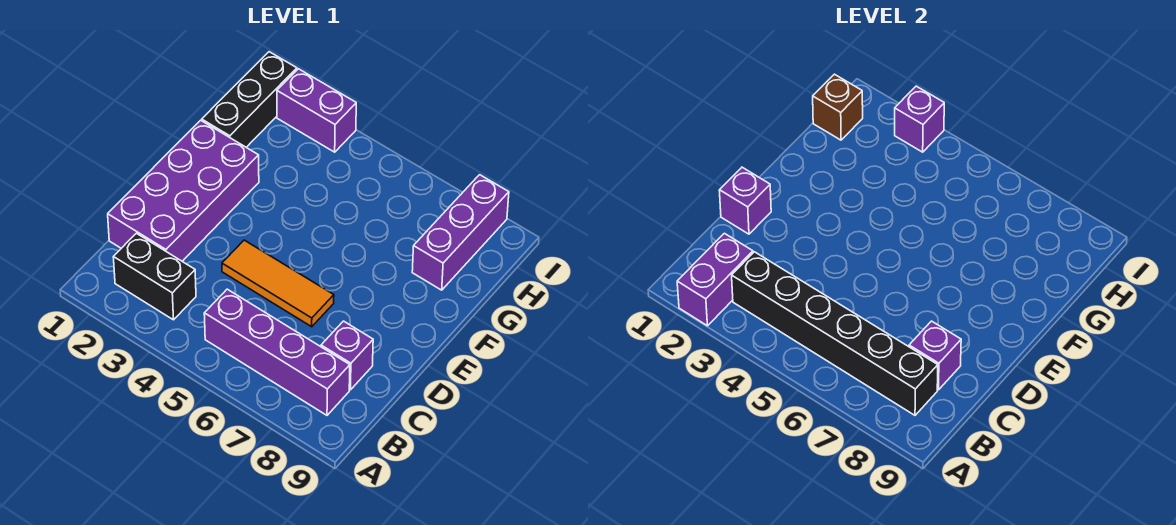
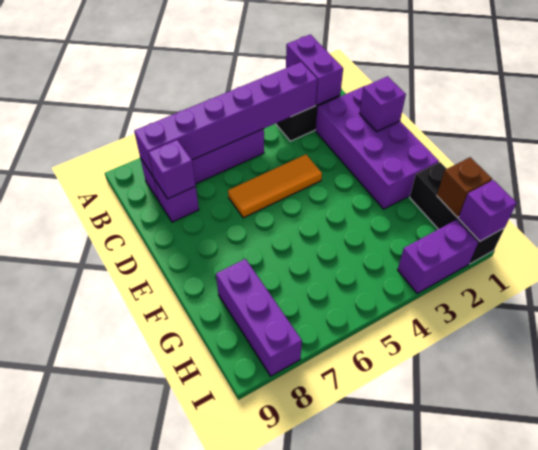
black 1x6 brick [732,252,938,415] -> purple 1x6 brick [134,62,317,177]
purple 1x1 brick [895,86,944,152] -> purple 1x1 brick moved to [458,180,517,241]

